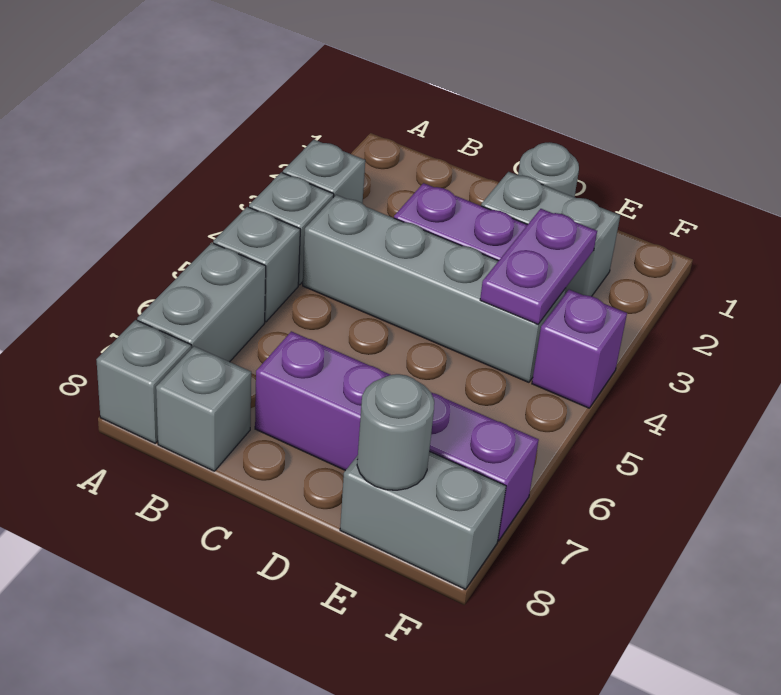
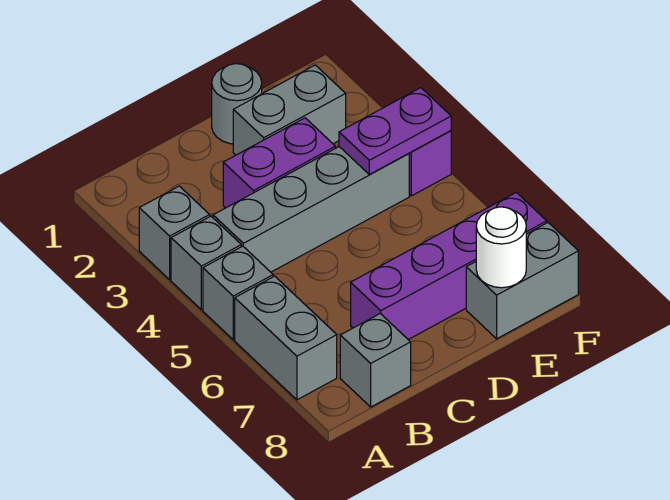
grey 1x1 brick [96,320,191,443] -> none
purple 1x2 plate [480,209,597,324] -> purple 1x2 plate turned to [339,88,451,174]
grey 1x1 round brick [357,374,434,490] -> white 1x1 round brick [476,207,526,288]

